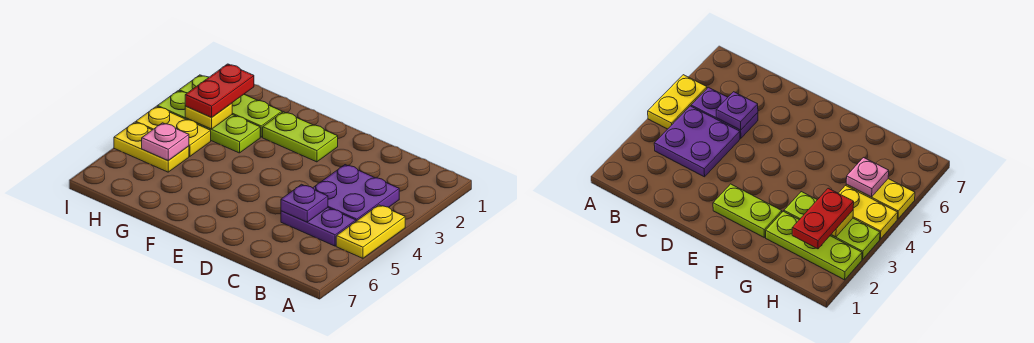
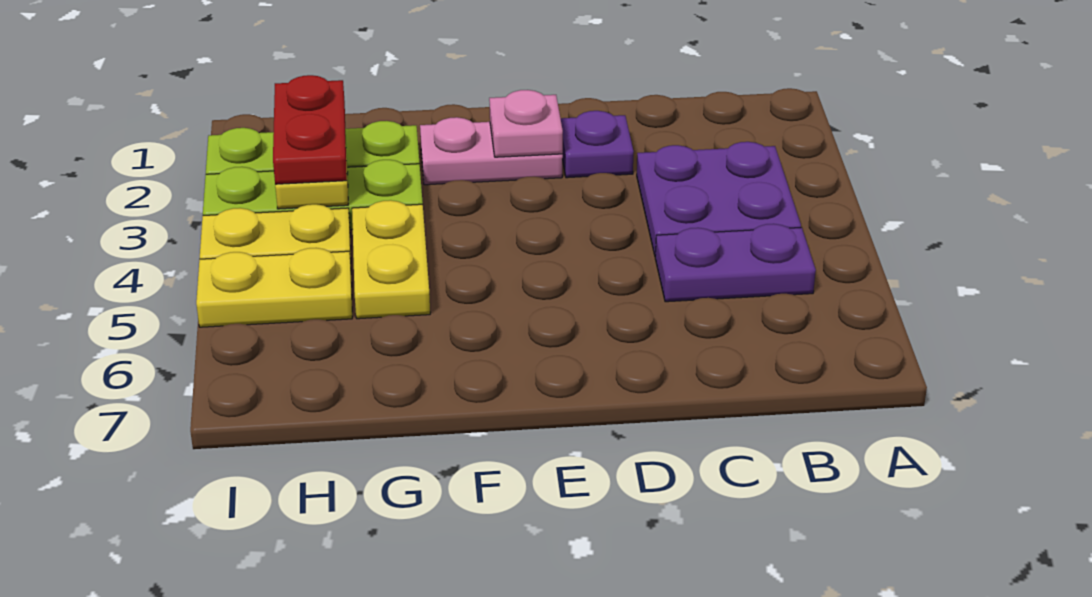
yellow 1x2 plate [336,205,405,258] -> yellow 1x2 plate moved to [352,200,430,319]
purple 1x1 plate [281,184,328,222] -> purple 1x1 plate moved to [561,111,634,178]
lime 1x2 plate [263,112,338,162] -> pink 1x2 plate [420,117,563,185]
pink 1x1 plate [142,123,189,161] -> pink 1x1 plate moved to [489,90,563,157]

